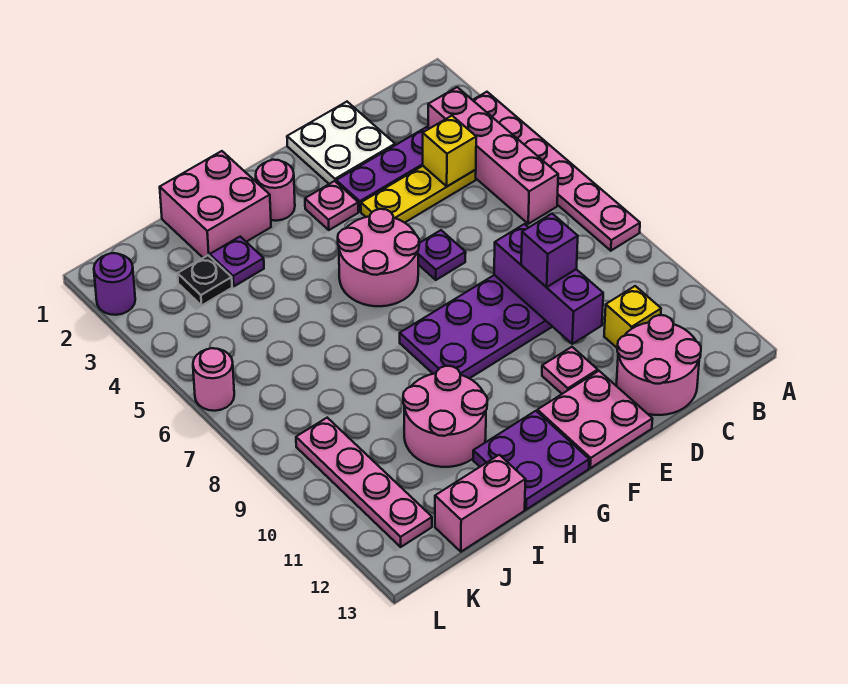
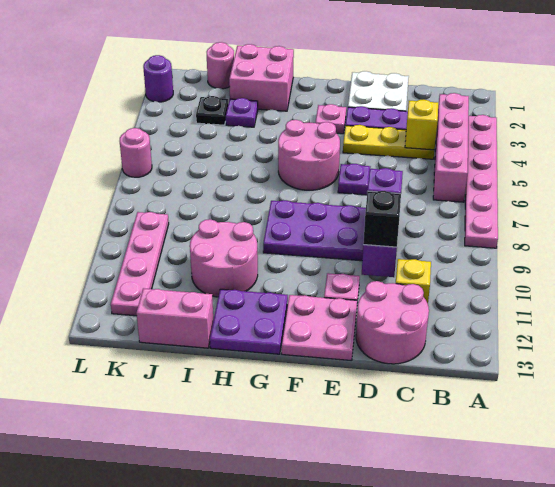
none -> black 1x1 brick [363,191,401,247]
pink 1x1 round brick [256,160,295,221] -> pink 1x1 round brick moved to [207,42,234,89]

